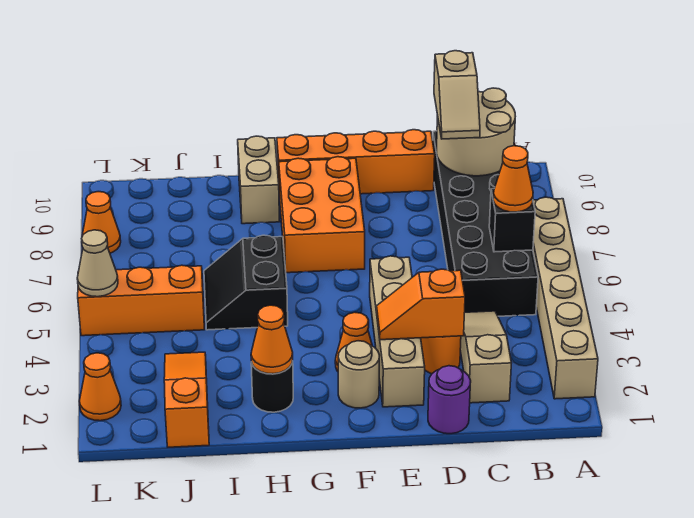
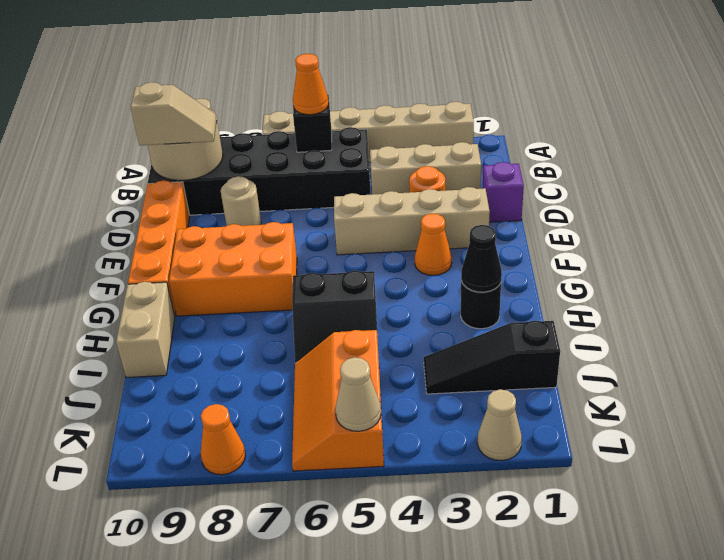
tan 1x3 slope [460,311,511,403] -> tan 1x3 brick [370,142,481,194]
purple 1x1 round brick [428,366,471,434] -> purple 1x1 brick [483,162,524,222]
orange 1x2 slope [377,269,465,340] -> none
tan 1x1 round brick [338,341,379,408] -> tan 1x1 round brick moved to [221,176,261,226]
orange 1x1 cone [251,305,293,374] -> black 1x1 cone [461,225,502,292]
tan 1x2 brick [238,136,280,224] -> tan 1x2 brick turned to [116,282,175,378]
orange 1x3 slope [164,352,209,447] -> black 1x3 slope [424,321,560,394]
orange 1x1 cone [79,353,121,421] -> tan 1x1 cone [477,389,522,460]

